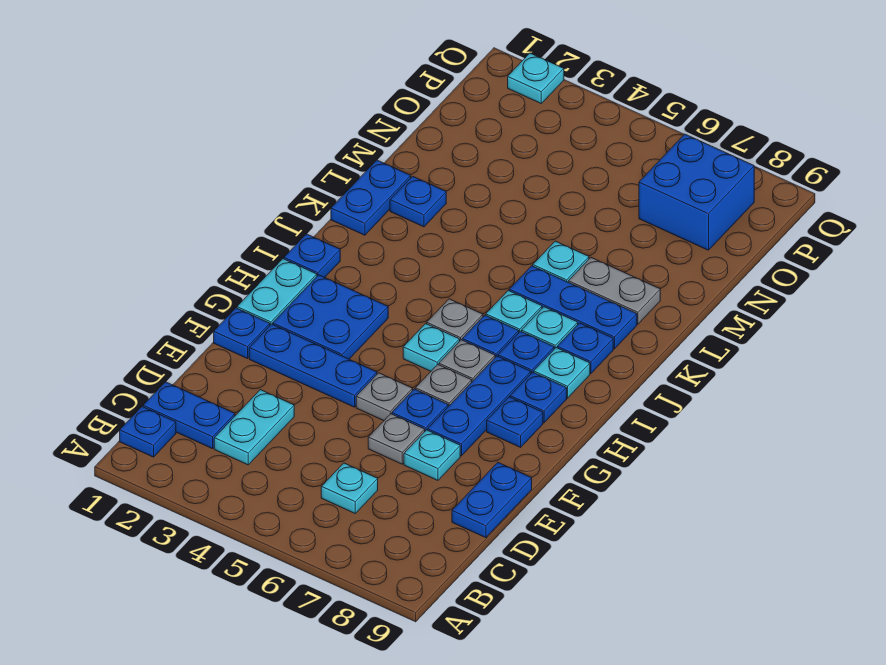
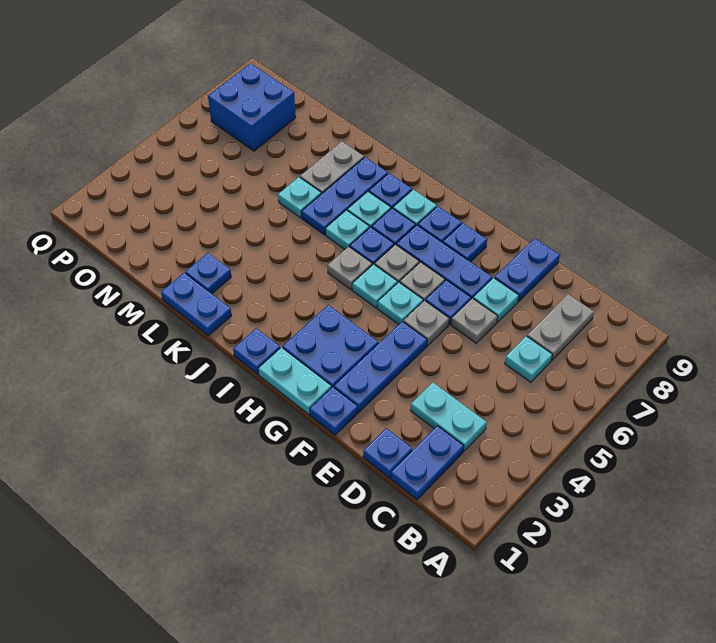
blue 1x1 plate [120,407,176,457] -> blue 1x1 plate moved to [363,428,412,478]
none -> grey 1x2 plate [527,294,594,360]
blue 1x2 plate [452,463,532,538] -> blue 1x2 plate turned to [495,239,560,301]
cyan 1x1 plate [508,53,564,103] -> cyan 1x1 plate moved to [377,282,423,325]

